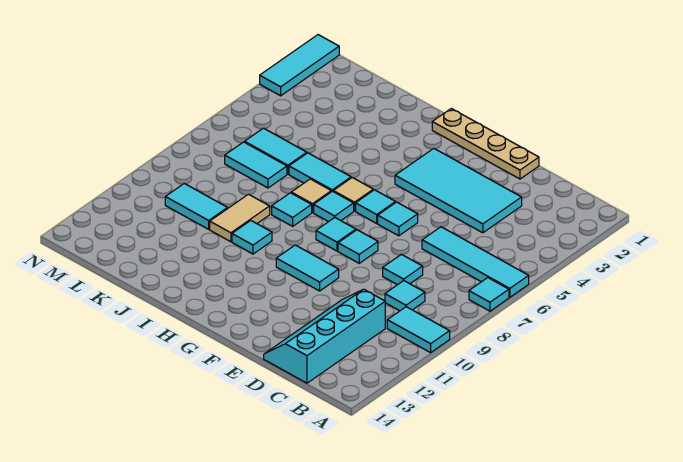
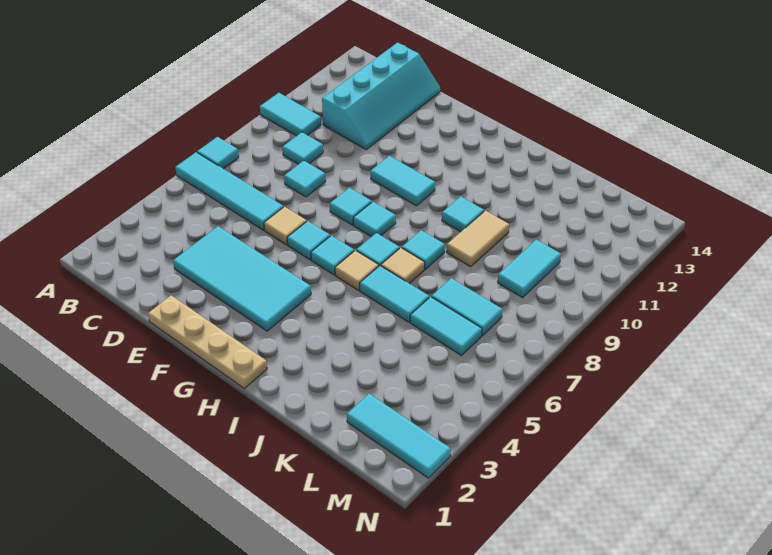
none -> tan 1x1 tile [264,207,307,245]
cyan 1x2 tile [165,184,228,229] -> cyan 1x2 tile turned to [498,240,561,298]
cyan 1x3 tile [260,35,339,96] -> cyan 1x3 tile turned to [347,394,451,478]

